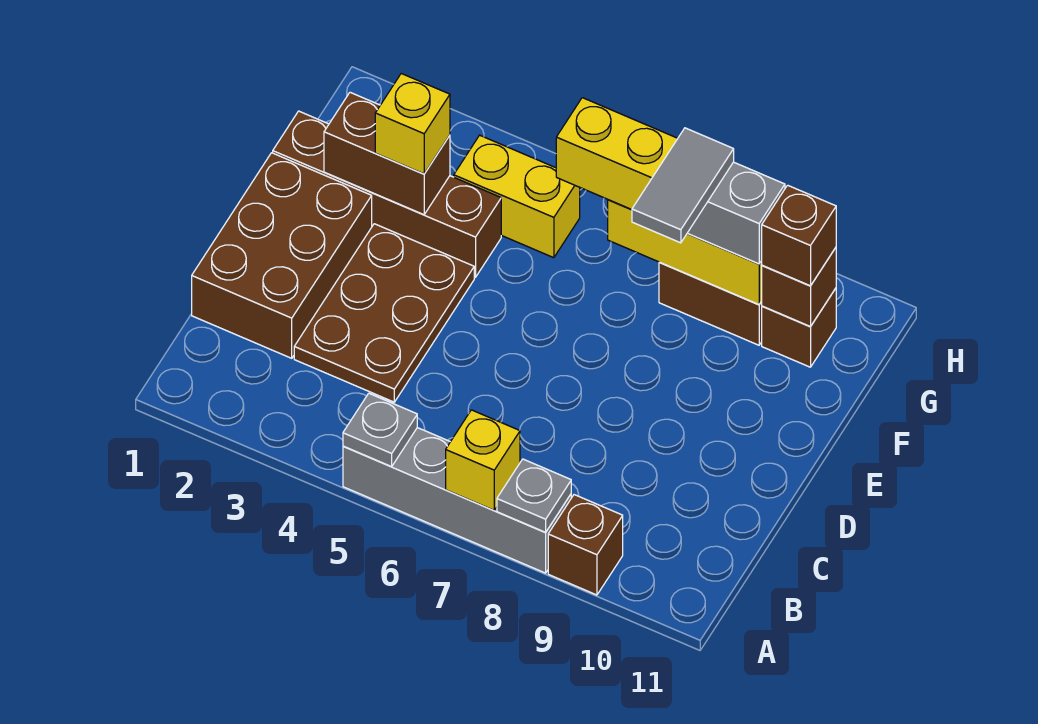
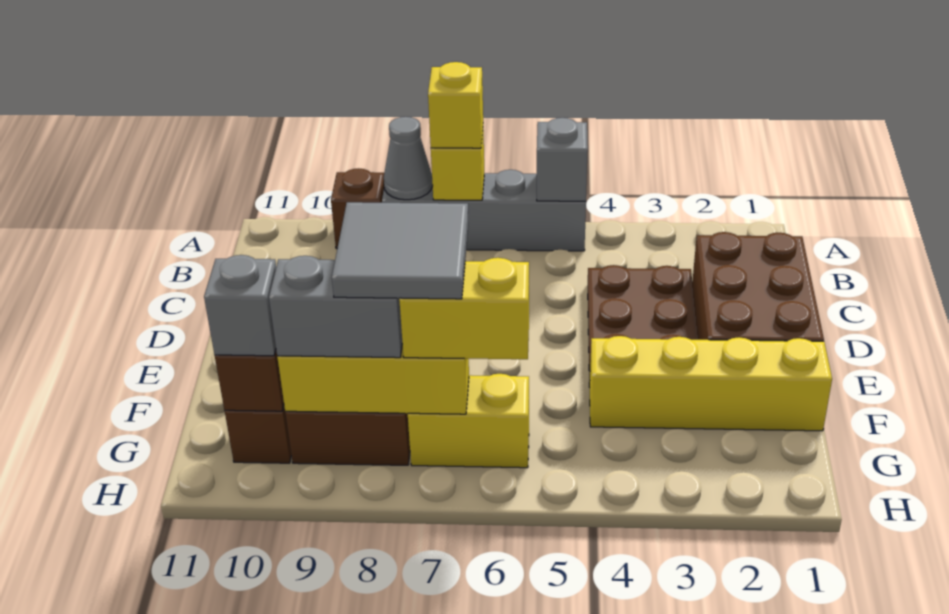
grey 1x1 plate [343,393,417,467] -> grey 1x1 brick [537,118,588,201]
grey 1x1 plate [497,459,571,532] -> grey 1x1 cone [384,117,433,200]
brown 1x4 brick [273,111,501,277] -> yellow 1x4 brick [590,336,832,431]
brown 1x2 brick [324,92,450,215] -> none
yellow 1x1 brick [375,74,450,174] -> yellow 1x1 brick moved to [428,62,483,148]
grey 1x2 tile [632,128,734,243] -> grey 2x2 tile [332,202,468,299]
yellow 1x2 brick [454,135,580,258] -> yellow 1x2 brick moved to [408,374,529,468]
brown 1x1 brick [762,185,836,286] -> grey 1x1 brick [204,255,276,356]

